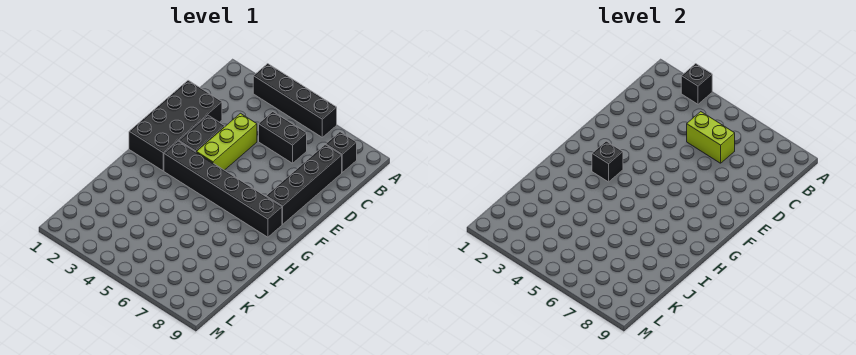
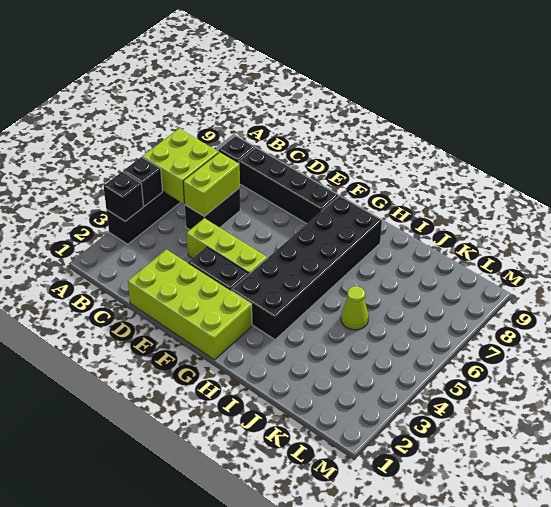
none -> lime 2x2 brick [142,129,219,204]
black 2x4 brick [129,80,222,171] -> lime 2x4 brick [128,249,252,360]
black 1x6 brick [164,141,282,237] -> black 2x6 brick [232,196,382,340]
black 1x1 brick [592,141,623,182] -> black 1x1 brick moved to [123,157,163,206]
none -> lime 1x1 cone [341,286,369,330]

